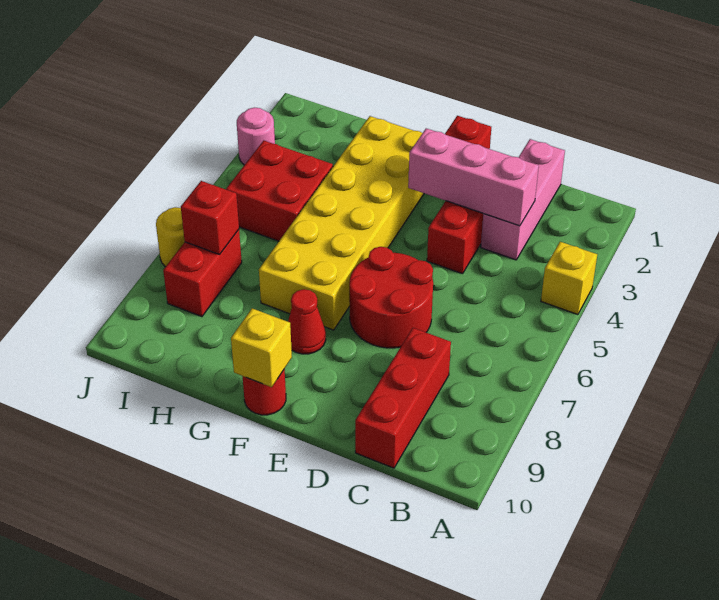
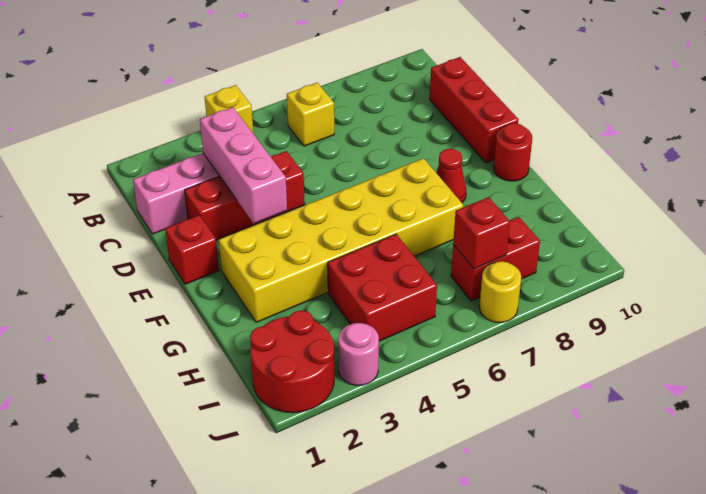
red 1x3 brick [355,328,451,468] -> red 1x3 brick turned to [430,57,519,163]
red 2x2 round brick [349,247,433,348] -> red 2x2 round brick moved to [250,310,334,413]
yellow 1x1 brick [231,308,292,387] -> yellow 1x1 brick moved to [287,83,334,146]

